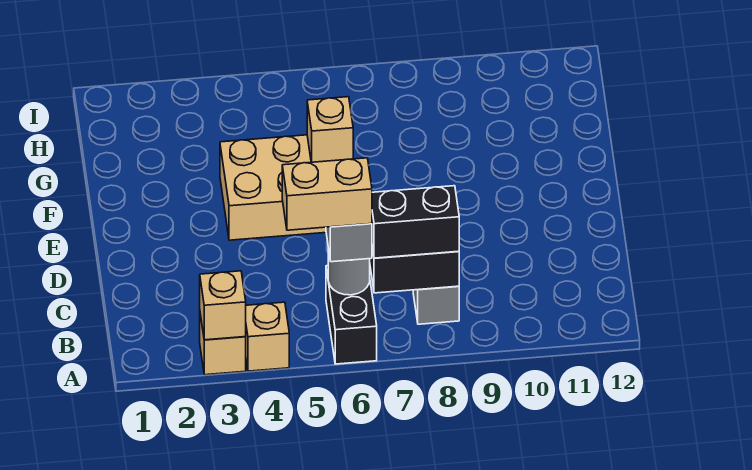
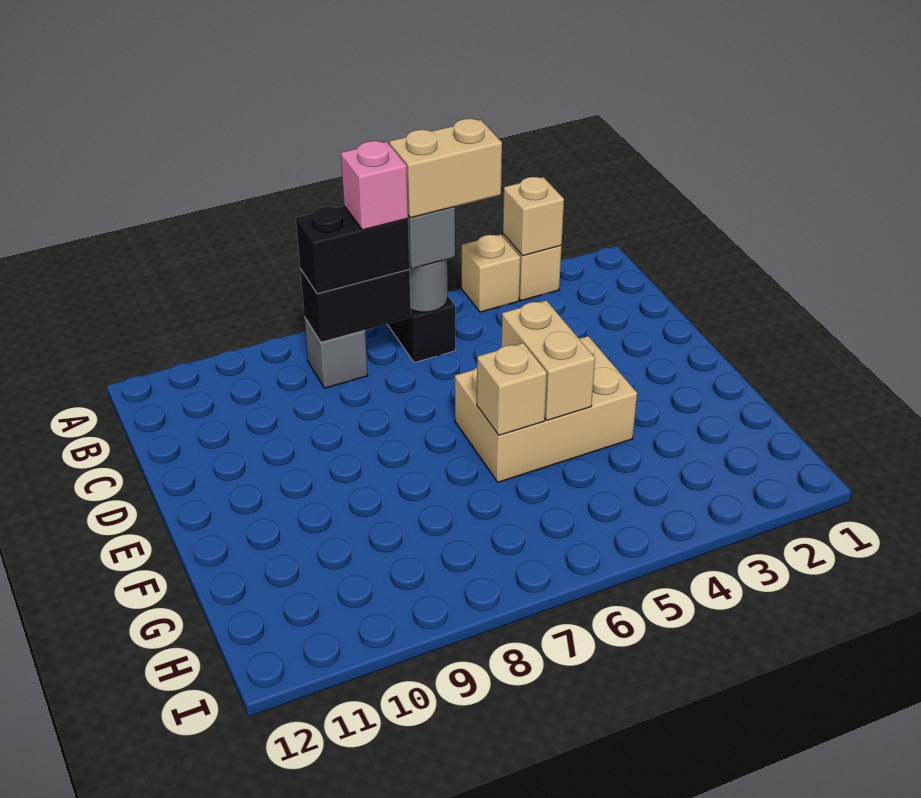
none -> pink 1x1 brick [341,141,408,230]
none -> tan 1x2 brick [501,301,595,420]

